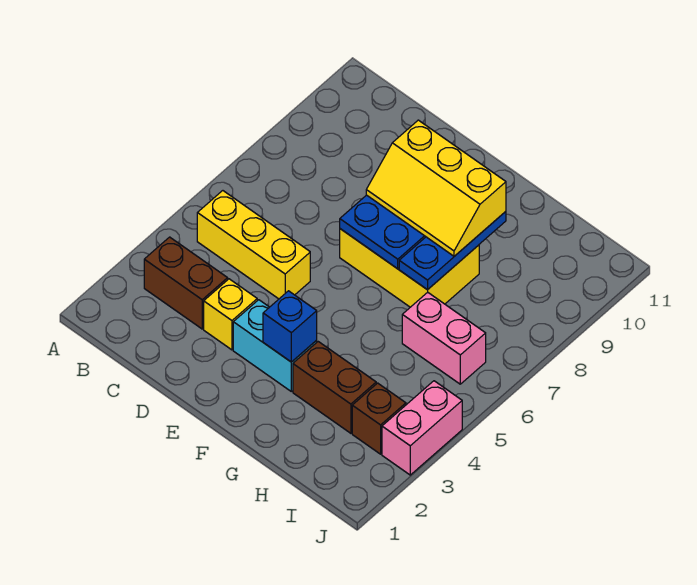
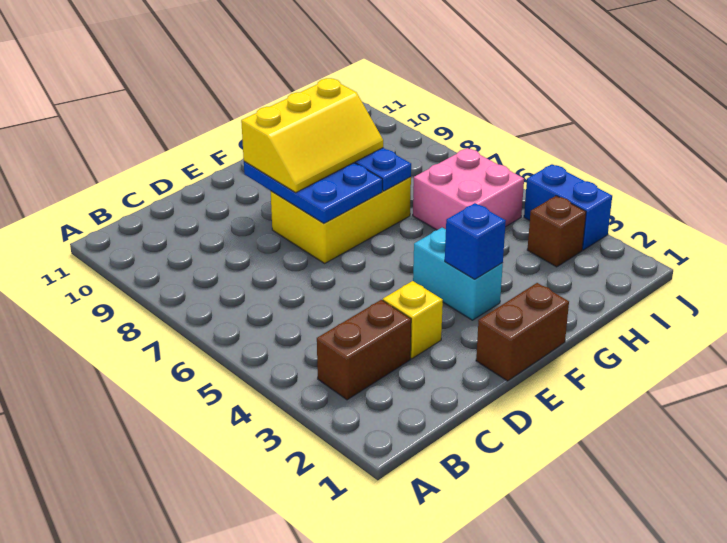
yellow 1x3 brick [197,191,310,299] -> none
cyan 1x2 brick [233,300,317,391] -> cyan 1x2 brick turned to [413,228,503,320]
brown 1x2 brick [293,342,376,433] -> brown 1x2 brick moved to [476,283,569,381]
pink 1x2 brick [402,292,486,384] -> pink 2x2 brick [413,148,524,230]
pink 1x2 brick [382,381,462,475] -> blue 1x2 brick [524,164,612,250]

